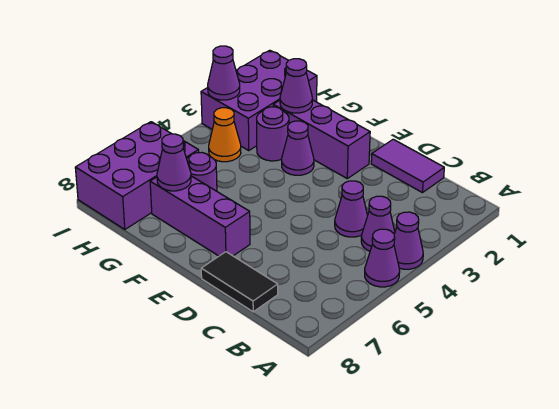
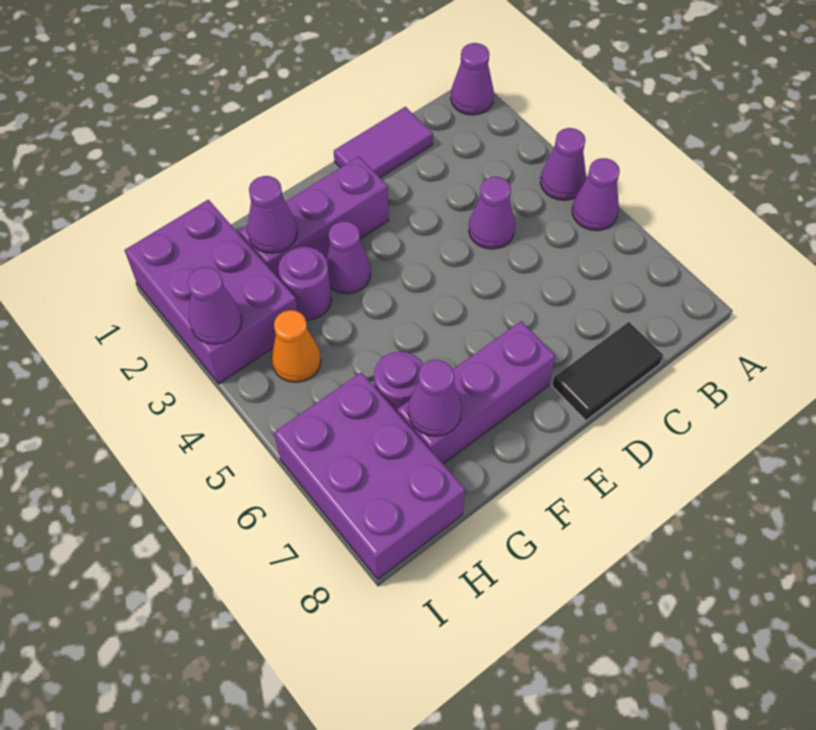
purple 1x1 cone [361,196,395,251] -> purple 1x1 cone moved to [451,43,494,115]

